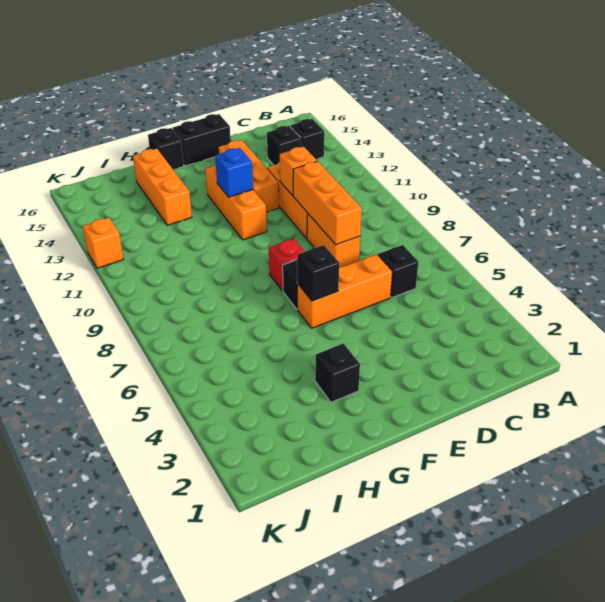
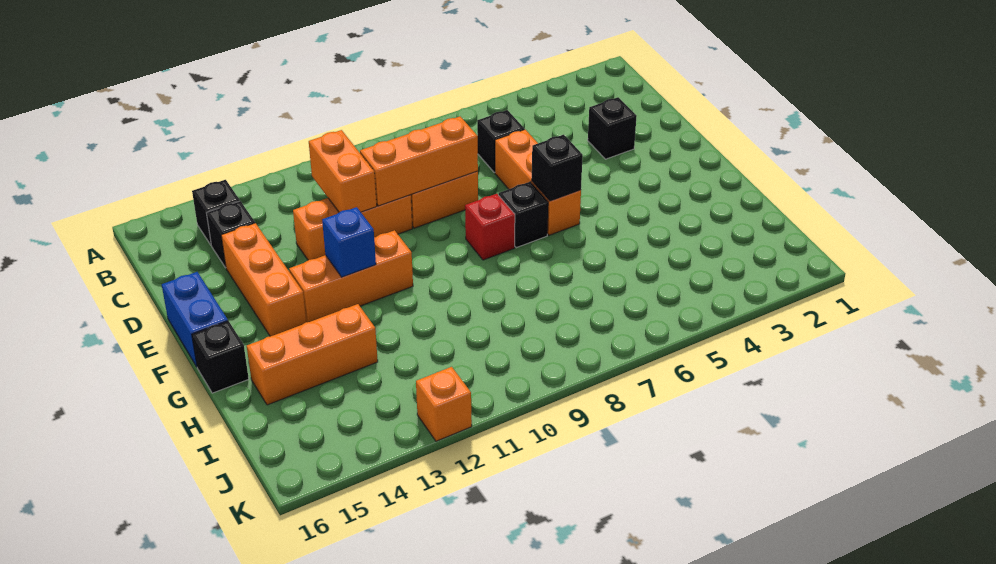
orange 1x1 brick [280,147,317,196] -> orange 1x2 brick [309,130,377,212]
orange 1x3 brick [219,140,279,212] -> orange 1x3 brick turned to [221,223,306,336]
black 1x2 brick [173,114,231,166] -> blue 1x2 brick [162,272,228,367]
black 1x1 brick [315,343,360,402] -> black 1x1 brick moved to [588,97,637,159]

